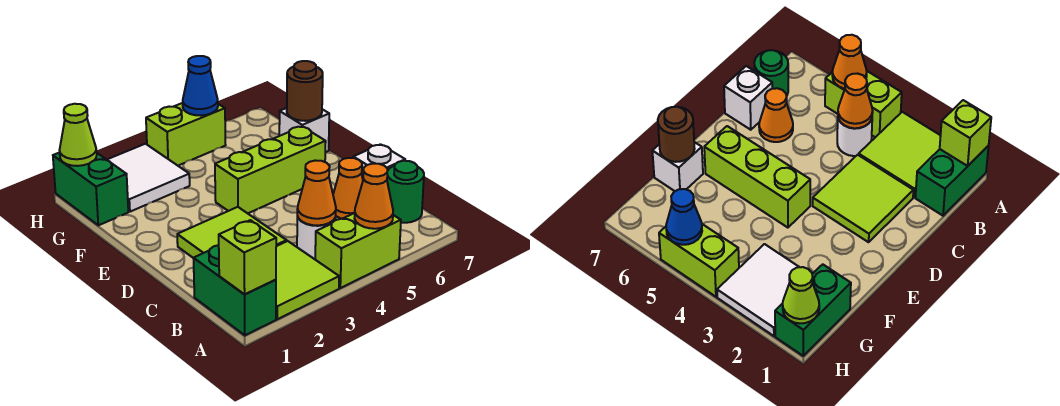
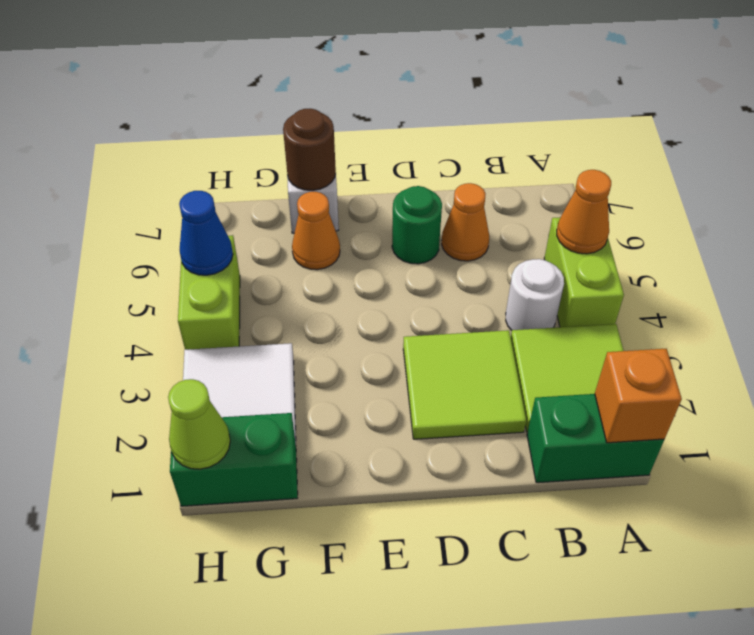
lime 1x1 brick [219,220,276,294] -> orange 1x1 brick [595,349,682,443]
orange 1x1 cone [297,160,336,225] -> orange 1x1 cone moved to [292,192,340,270]
green 1x1 round brick [387,161,424,223] -> green 1x1 round brick moved to [392,186,442,264]
white 1x1 brick [353,144,405,178] -> none
lime 1x3 brick [215,127,326,213] -> none

